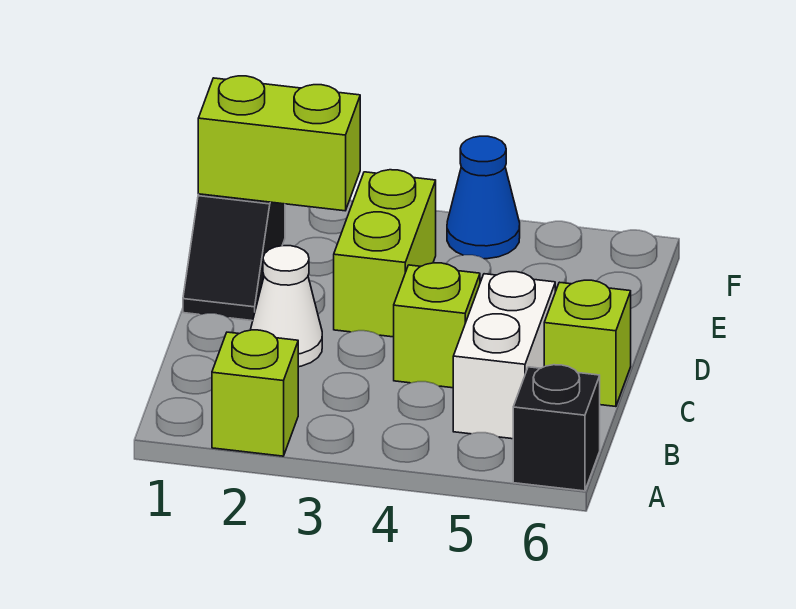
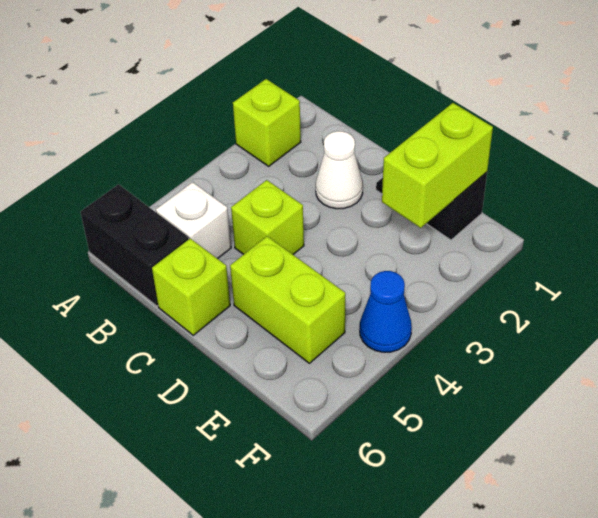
black 1x1 brick [513,365,600,491] -> black 1x2 brick [80,184,189,306]
white 1x2 brick [453,272,555,439] -> white 1x1 brick [156,182,231,259]
lime 1x2 brick [334,170,436,337] -> lime 1x2 brick moved to [230,236,345,363]

